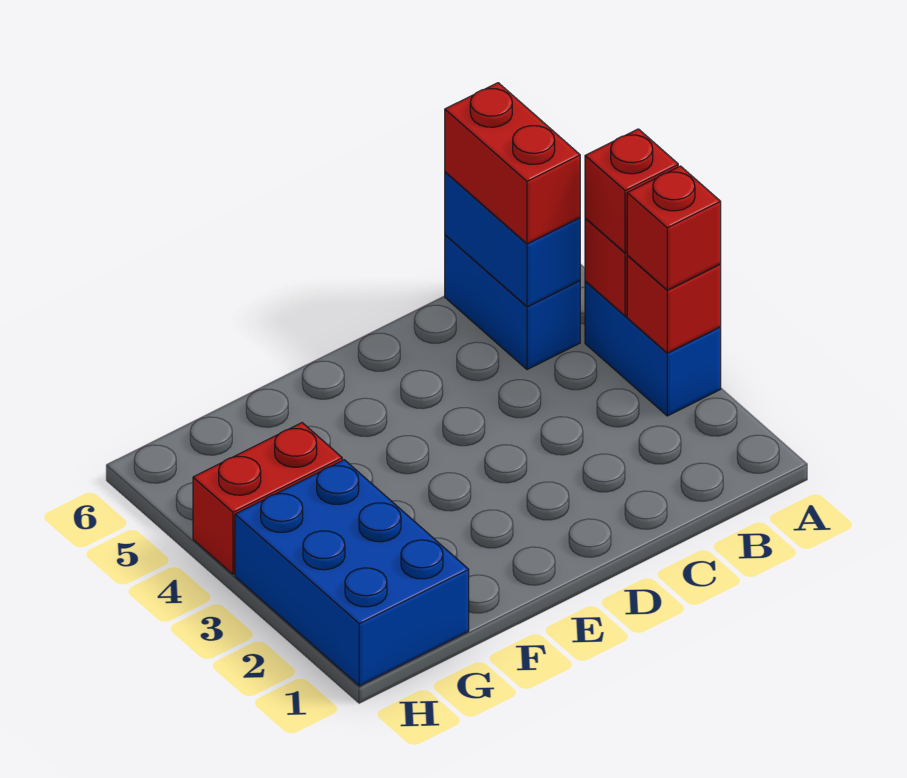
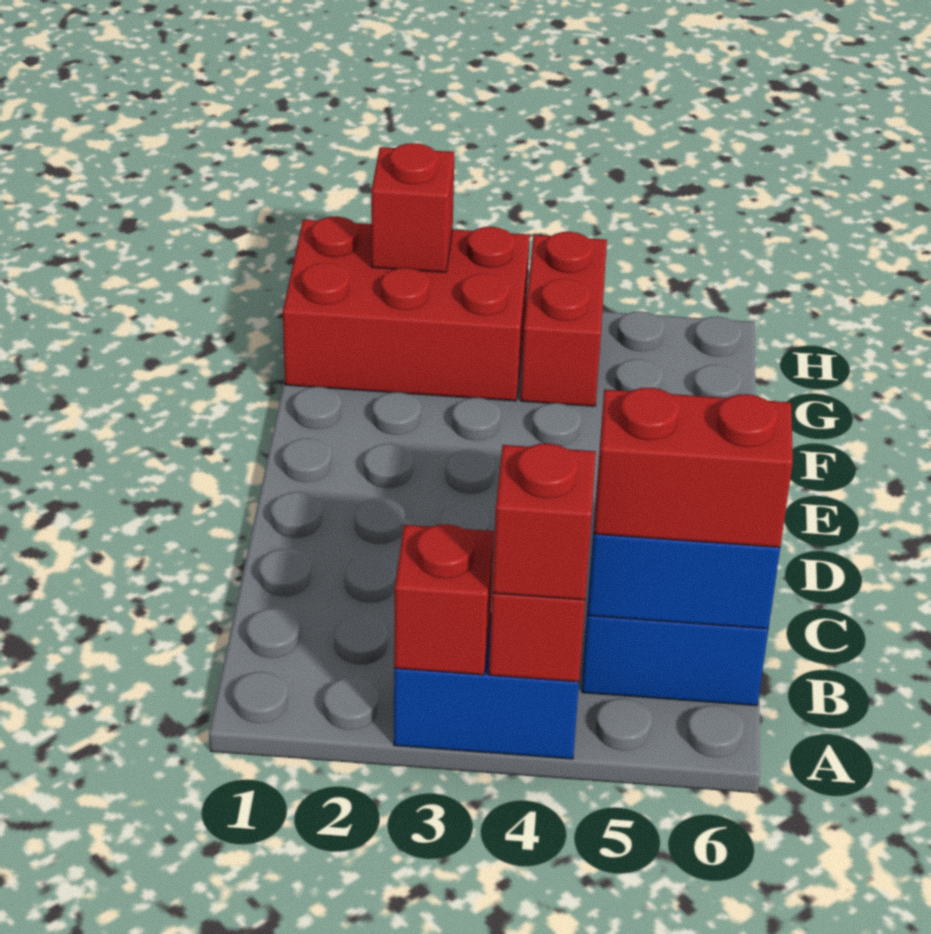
red 1x1 brick [627,166,721,290] -> red 1x1 brick moved to [371,143,455,272]
blue 2x3 brick [235,460,469,686] -> red 2x3 brick [283,216,530,401]

